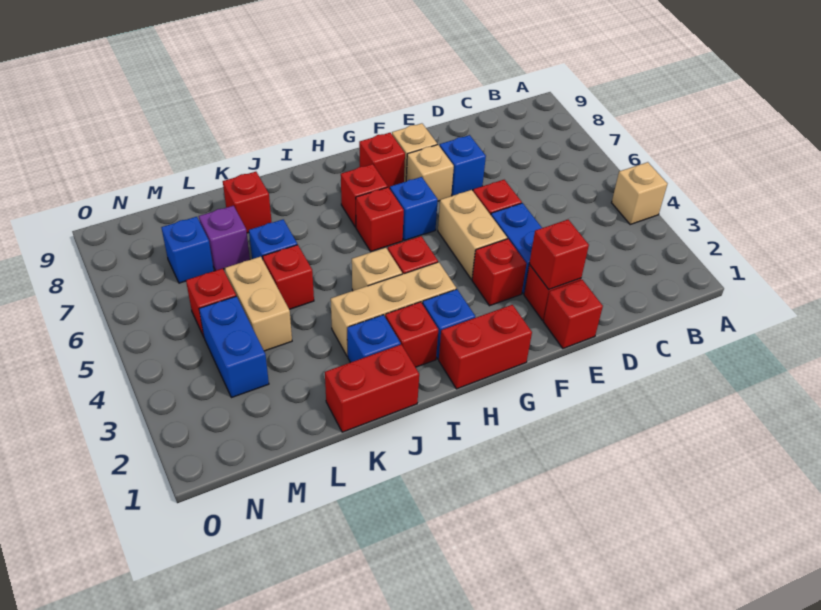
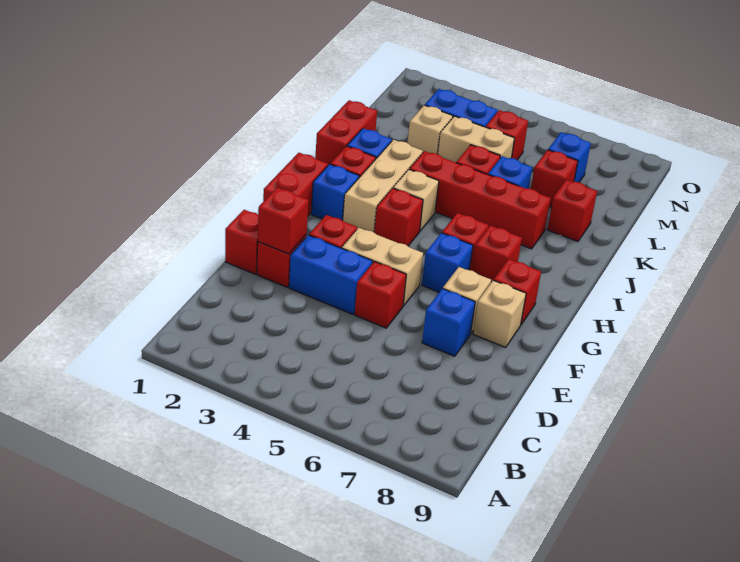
tan 1x1 brick [612,162,667,224] -> tan 1x1 brick moved to [408,105,453,154]
none -> red 1x4 brick [409,151,551,249]
purple 1x1 brick [199,206,250,271] -> red 1x1 brick [531,150,578,207]

